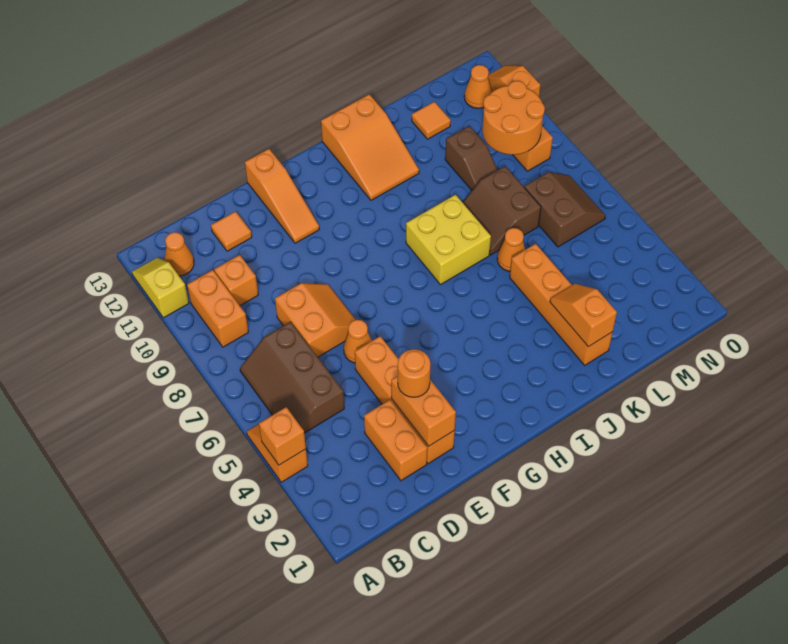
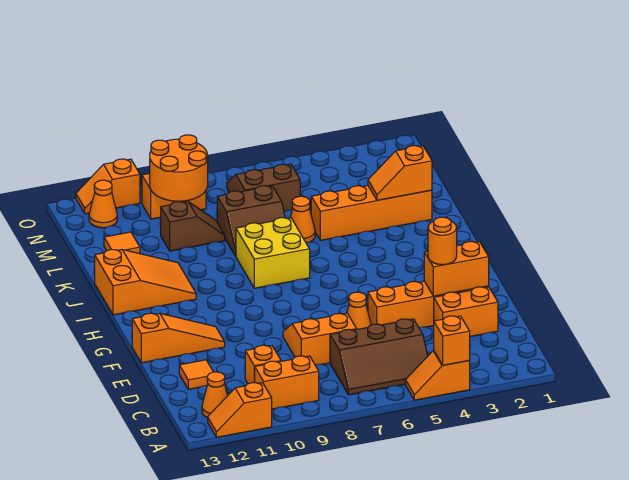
yellow 1x2 slope [132,258,189,318] -> orange 1x2 slope [208,382,272,437]

